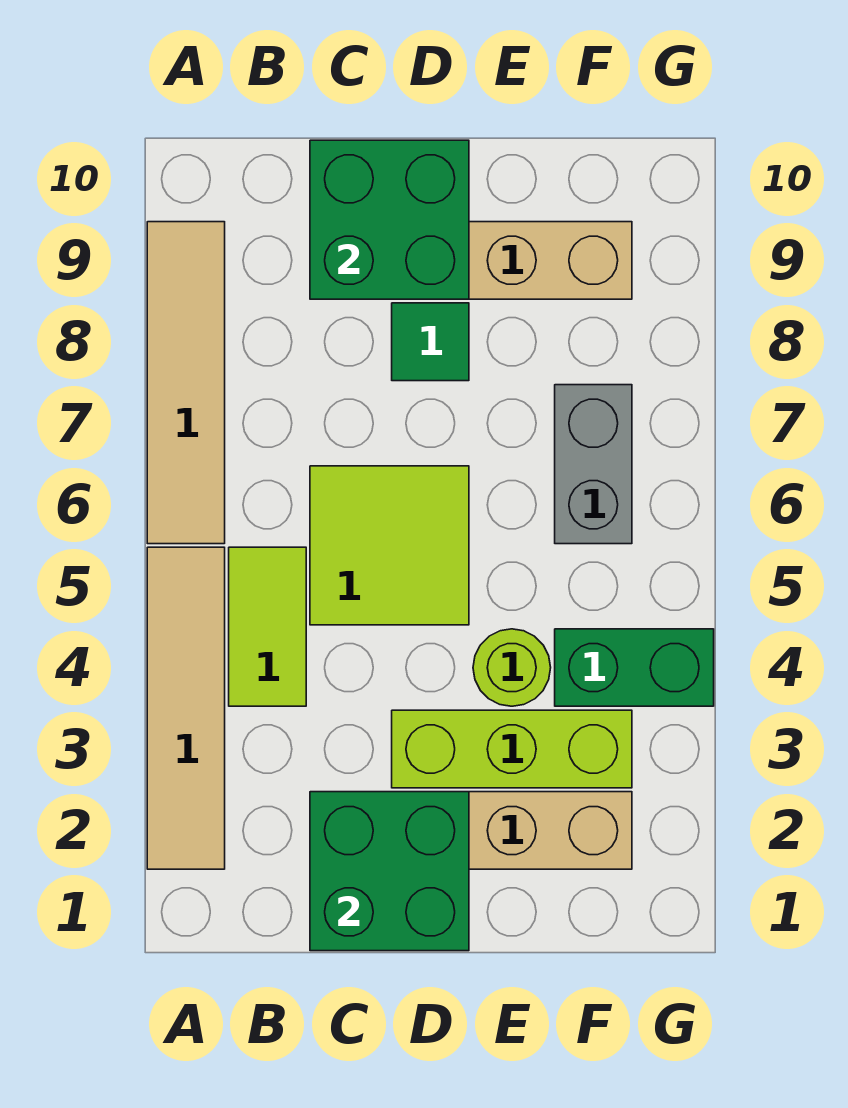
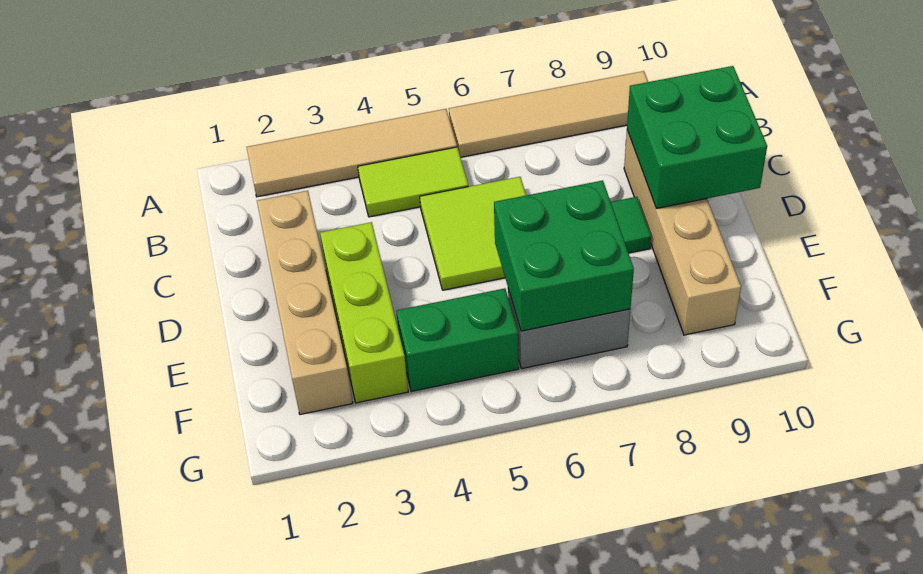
green 2x2 brick [310,792,469,951] -> green 2x2 brick moved to [494,180,634,331]
lime 1x1 round brick [473,629,551,706] -> none
green 1x2 brick [555,629,714,706] -> green 1x2 brick turned to [396,288,519,392]

